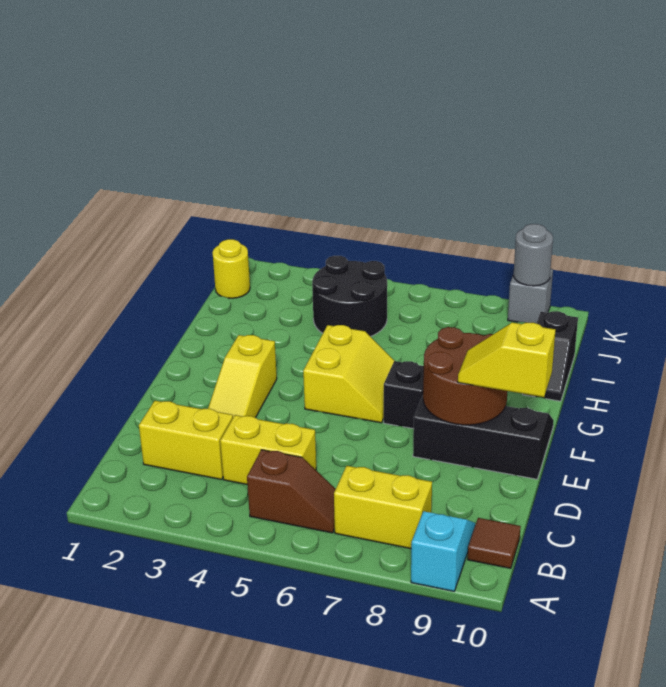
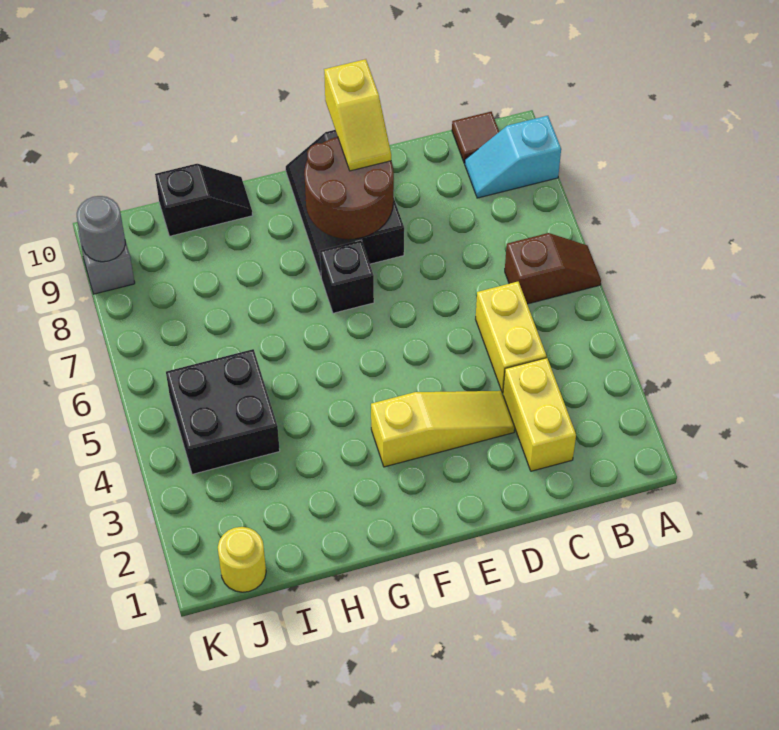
brown 1x2 slope [247,450,336,533] -> brown 1x2 slope turned to [505,233,601,304]
yellow 1x2 brick [334,466,432,549] -> none
yellow 2x2 slope [303,325,395,423] -> none
black 2x2 round brick [312,256,387,336] -> black 2x2 brick [166,349,280,474]

